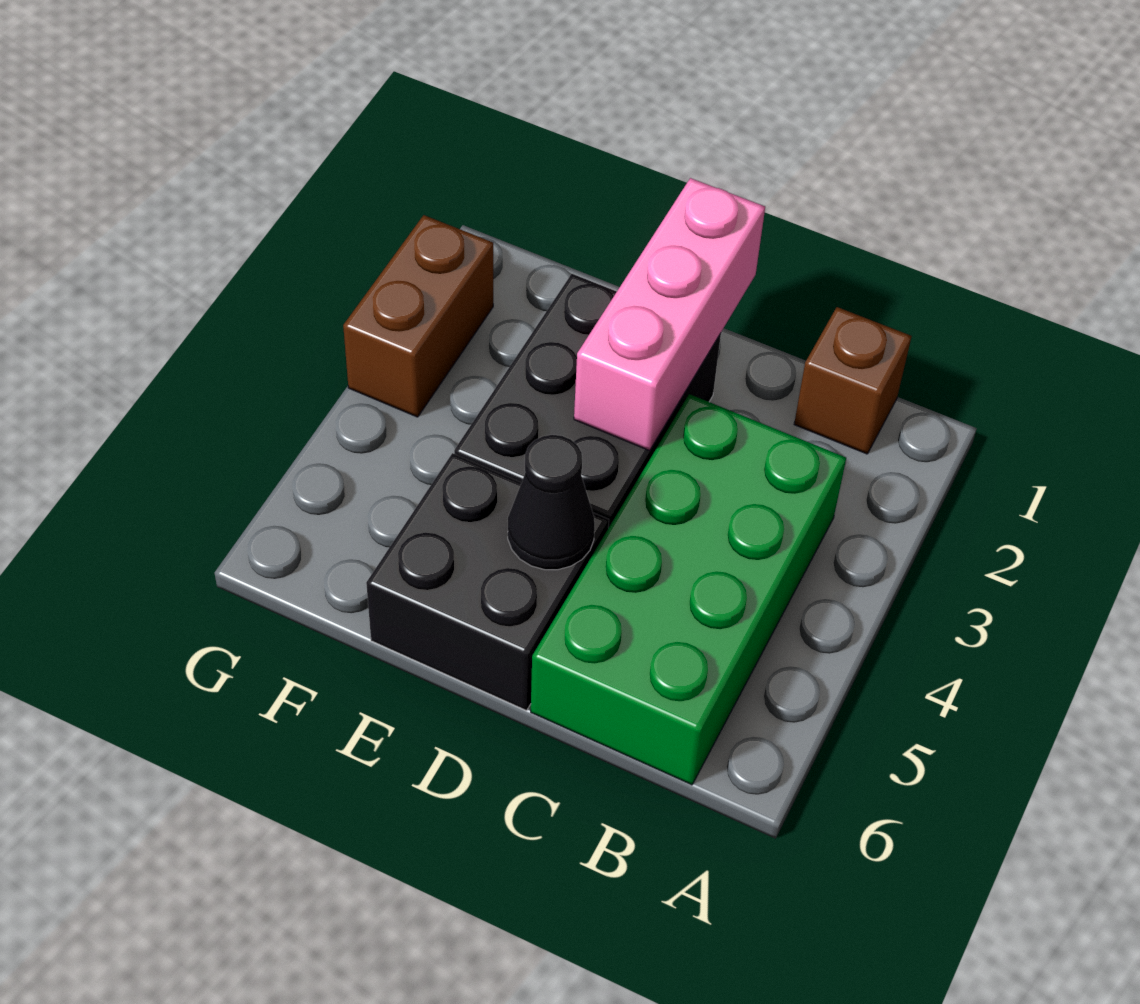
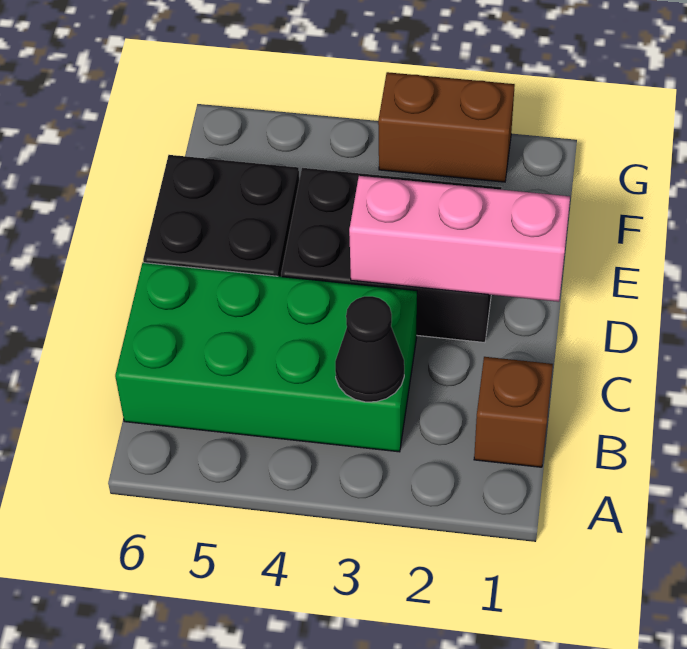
black 1x1 cone [508,435,595,570] -> black 1x1 cone moved to [335,296,404,402]

